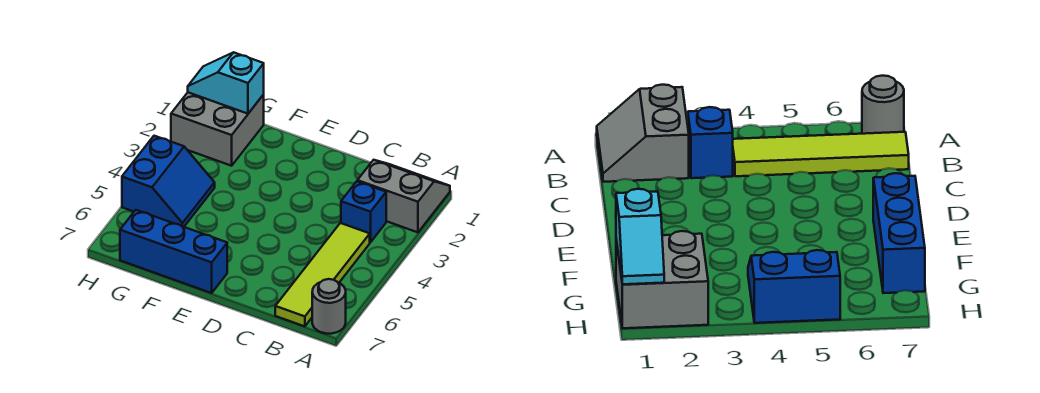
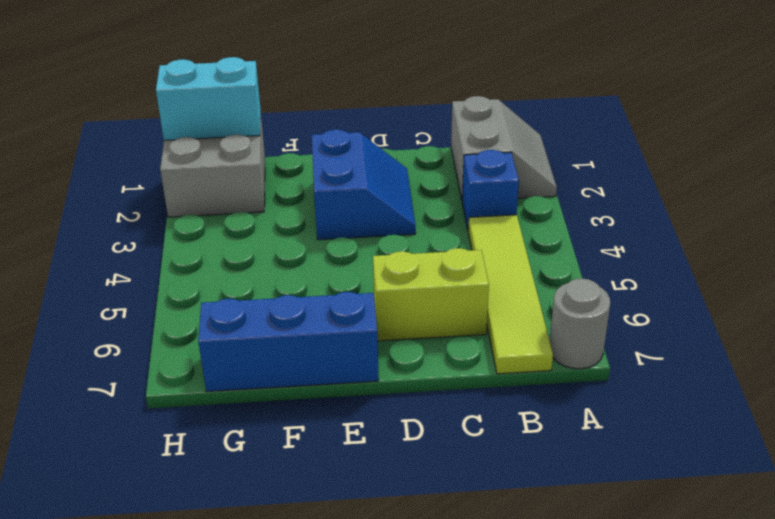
grey 2x2 slope [357,160,450,232] -> grey 2x2 slope turned to [451,96,557,199]
none -> lime 1x2 brick [373,248,489,341]
cyan 1x2 slope [188,52,264,114] -> cyan 1x2 brick [156,57,261,140]
blue 2x2 slope [122,136,215,227] -> blue 2x2 slope moved to [312,130,416,240]

